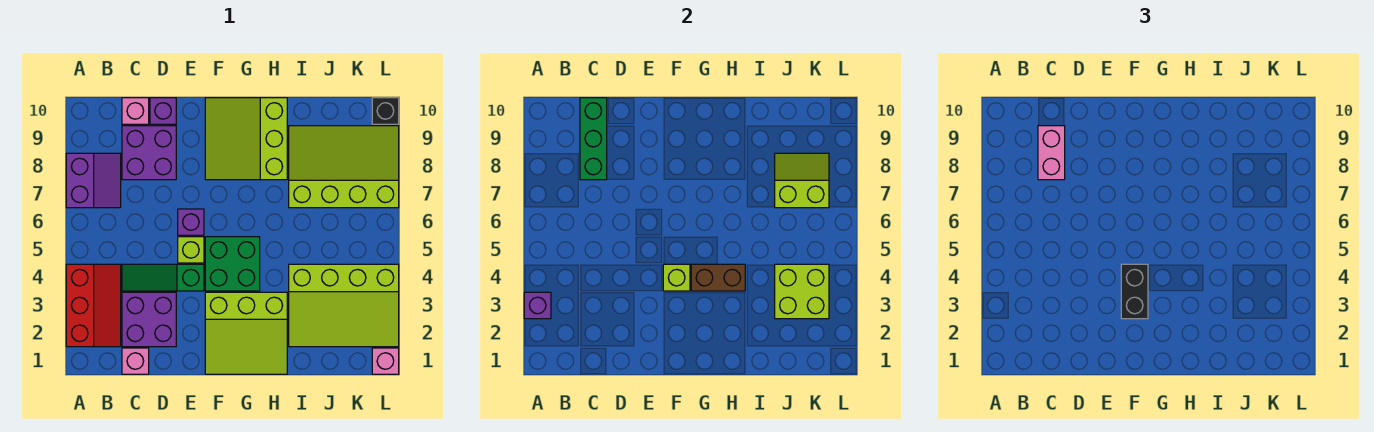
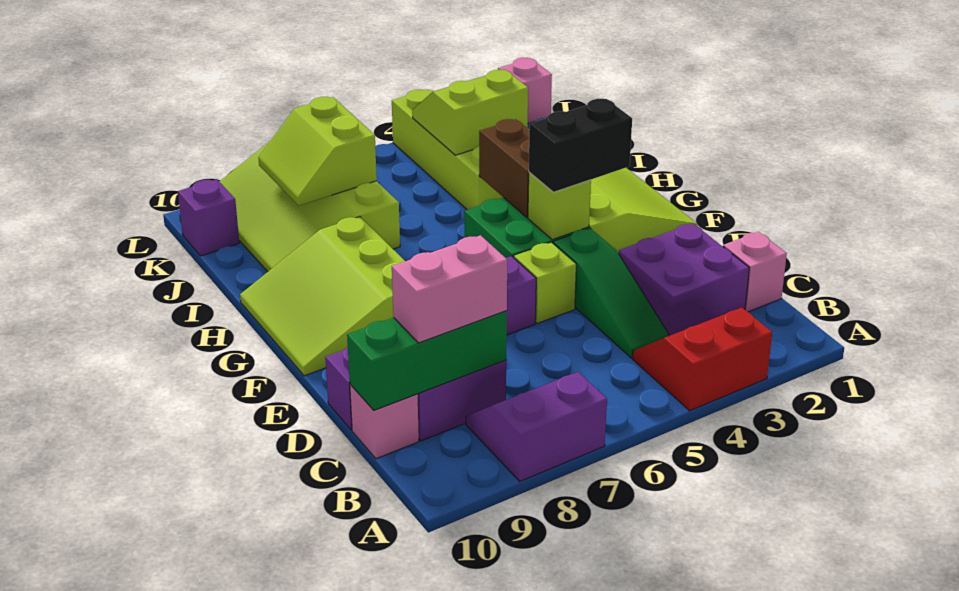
red 2x3 slope [66,264,121,347] -> red 2x2 slope [632,307,772,411]
purple 1x1 brick [524,292,551,319] -> purple 1x1 brick moved to [178,179,239,256]
lime 3x3 slope [205,98,287,180] -> lime 3x3 slope turned to [240,217,405,376]
lime 2x2 brick [775,264,829,319] -> lime 2x2 slope [412,70,528,155]
black 1x1 brick [372,98,399,124] -> none

